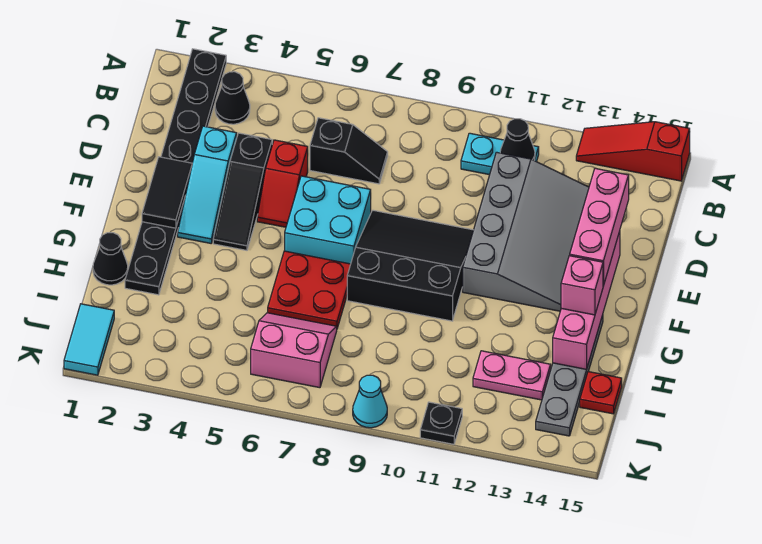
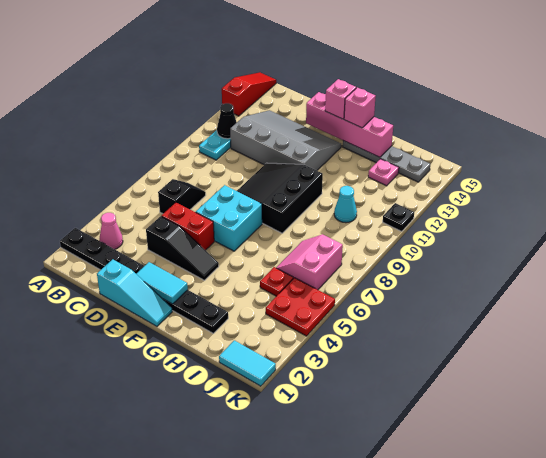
red 1x3 slope [576,122,690,181] -> red 1x3 slope turned to [222,72,276,116]
black 1x1 cone [215,72,250,124] -> pink 1x1 cone [100,213,123,249]
cyan 1x3 slope [178,126,237,243] -> cyan 1x3 slope moved to [97,259,172,326]
red 1x2 slope [257,140,308,227] -> red 1x2 brick [161,203,214,250]
pink 1x3 brick [570,168,629,286] -> pink 1x1 brick [325,79,356,119]
black 1x2 tile [142,157,192,228] -> cyan 1x2 tile [137,262,188,304]
red 2x2 plate [268,251,351,328] -> red 2x2 plate moved to [266,278,335,336]
black 1x1 cone [93,233,128,285] -> none
pink 1x2 plate [473,351,551,400] -> pink 1x1 plate [368,159,399,186]
red 1x1 plate [580,372,622,414] -> red 1x1 plate moved to [260,267,293,296]
cyan 1x1 cone [353,375,387,428] -> cyan 1x1 cone moved to [334,186,357,223]

